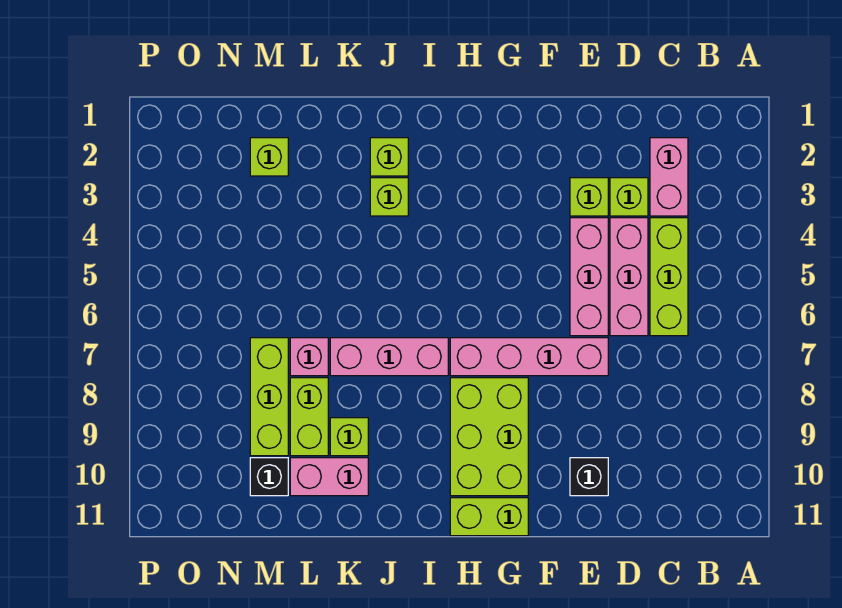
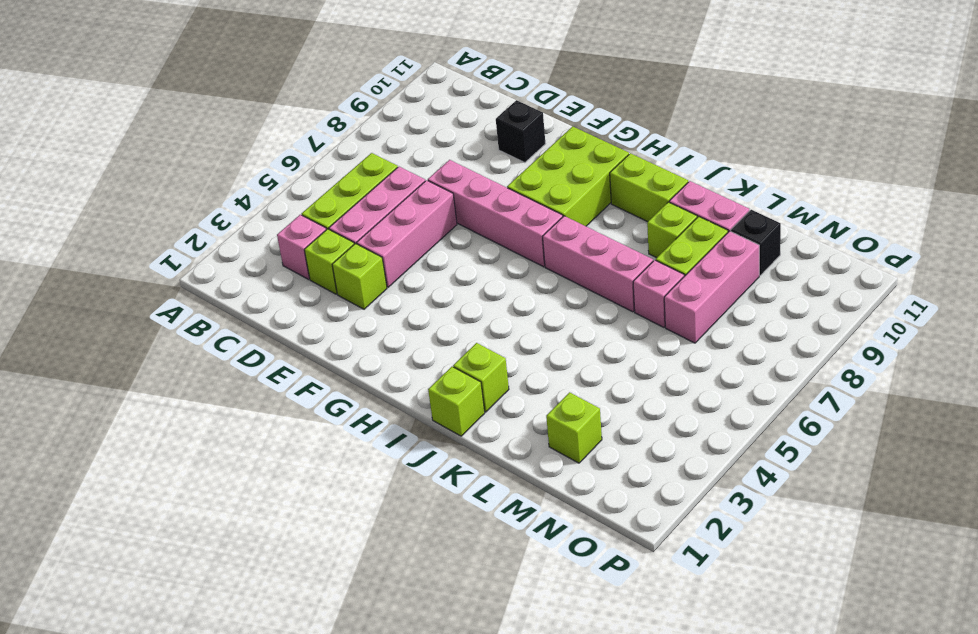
pink 1x2 brick [650,138,688,216] -> pink 1x1 brick [277,215,327,279]
lime 1x2 brick [450,498,528,536] -> lime 1x2 brick moved to [610,153,688,222]
lime 1x1 brick [370,178,408,216] -> lime 1x1 brick moved to [428,367,485,436]
lime 1x3 brick [250,338,288,456] -> pink 1x3 brick [664,231,759,343]

